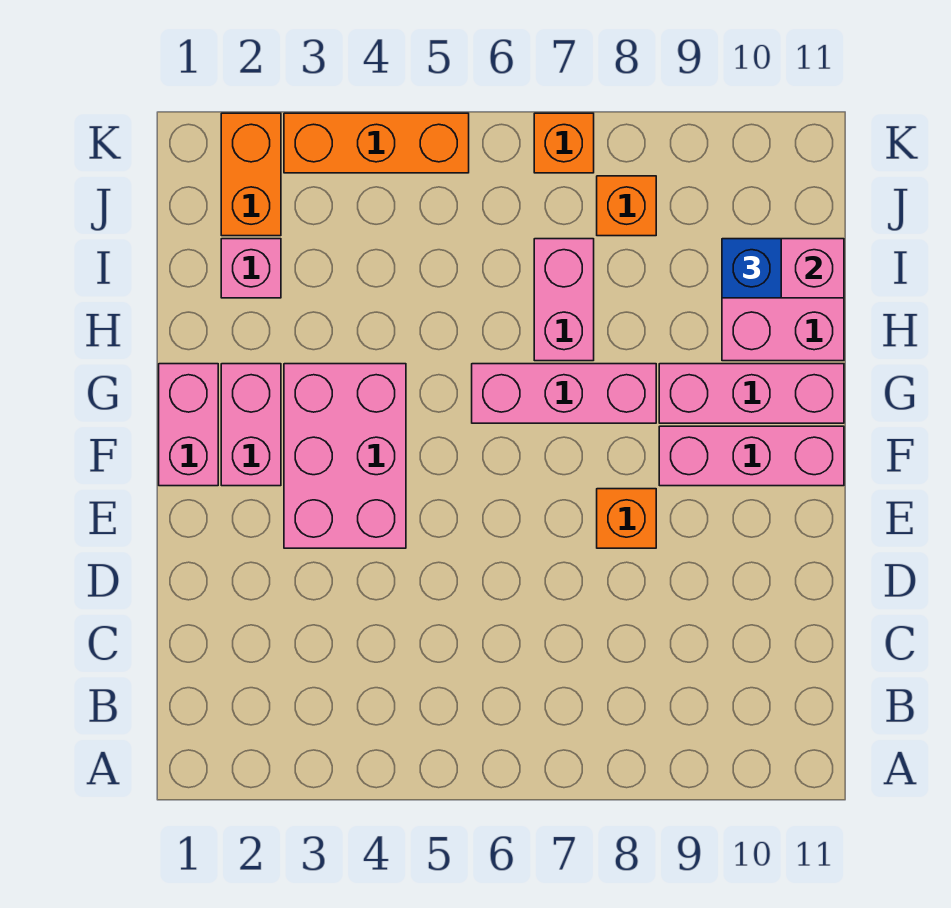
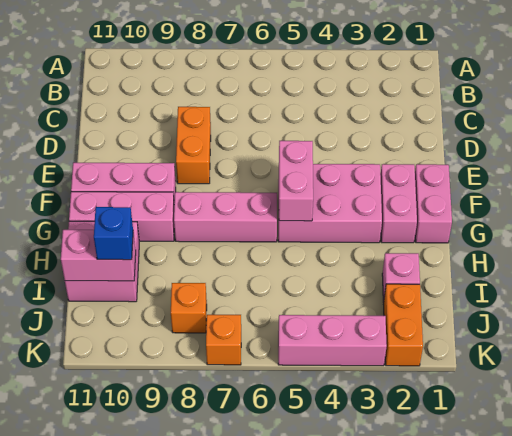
pink 2x3 brick [284,364,406,548] -> pink 2x3 brick turned to [278,164,382,243]
orange 1x1 brick [597,489,656,548] -> orange 1x2 brick [176,107,211,184]
pink 1x2 brick [534,239,594,361] -> pink 1x2 brick moved to [279,140,313,221]
orange 1x3 brick [284,113,469,173] -> pink 1x3 brick [278,315,387,366]

